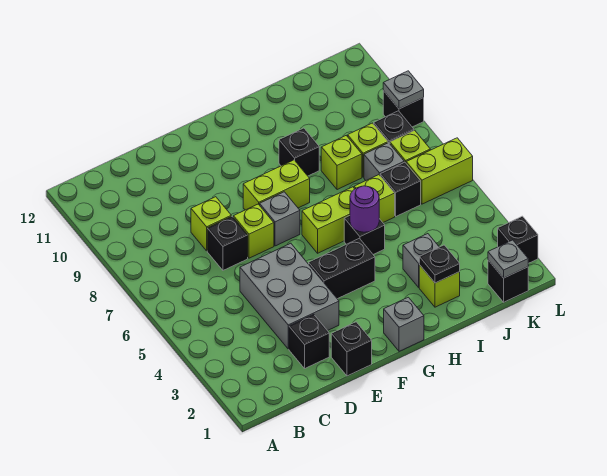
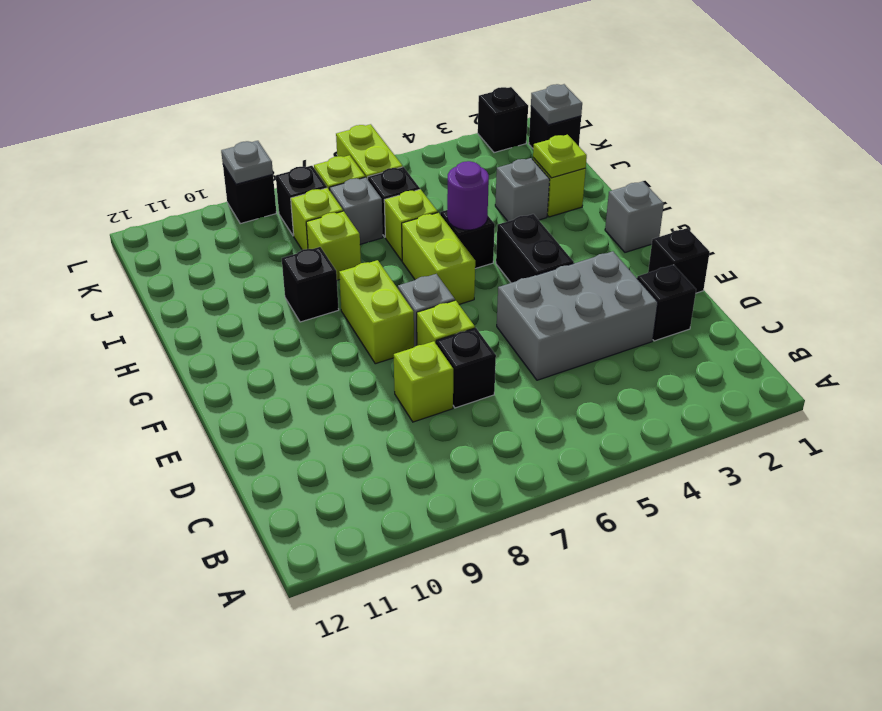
black 1x1 plate [419,245,460,283] -> lime 1x1 plate [533,135,587,178]

